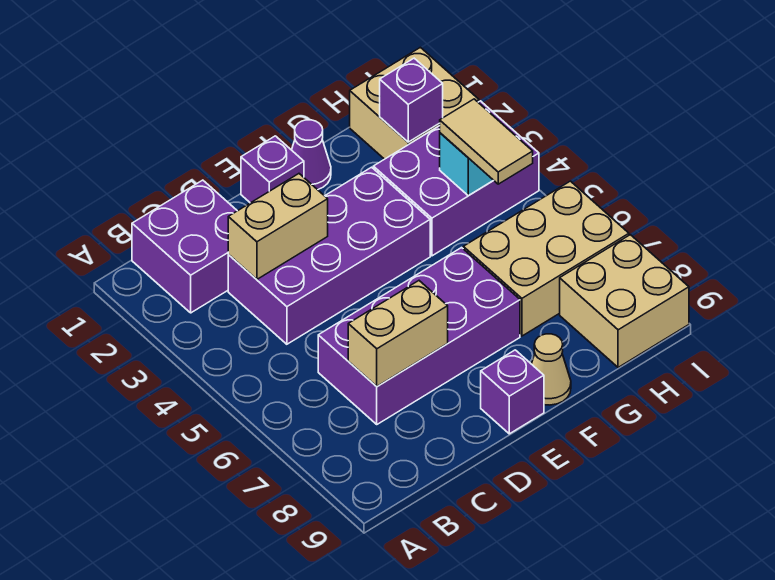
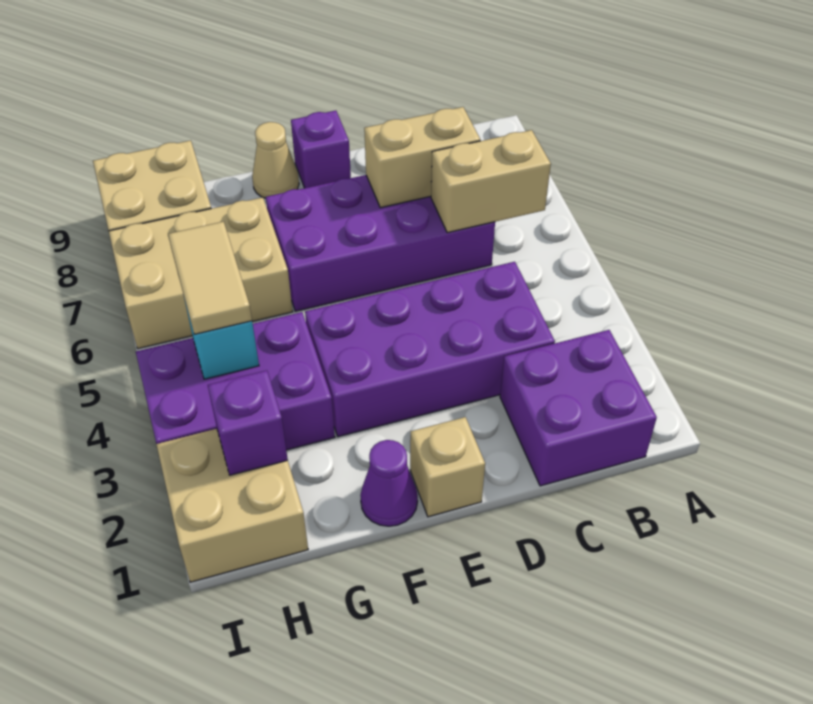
tan 1x2 brick [228,174,328,279] -> tan 1x2 brick moved to [431,130,551,233]
purple 1x1 brick [241,136,304,203] -> tan 1x1 brick [410,417,485,517]

